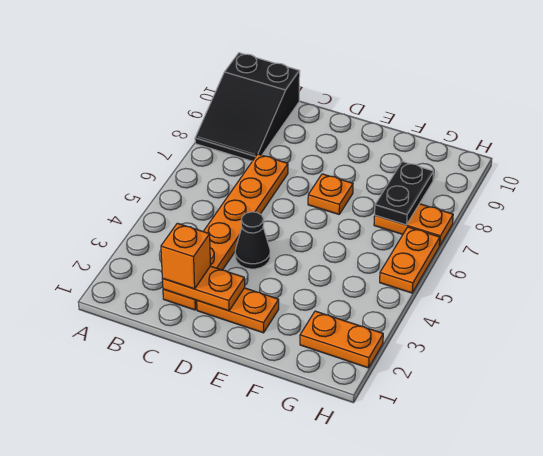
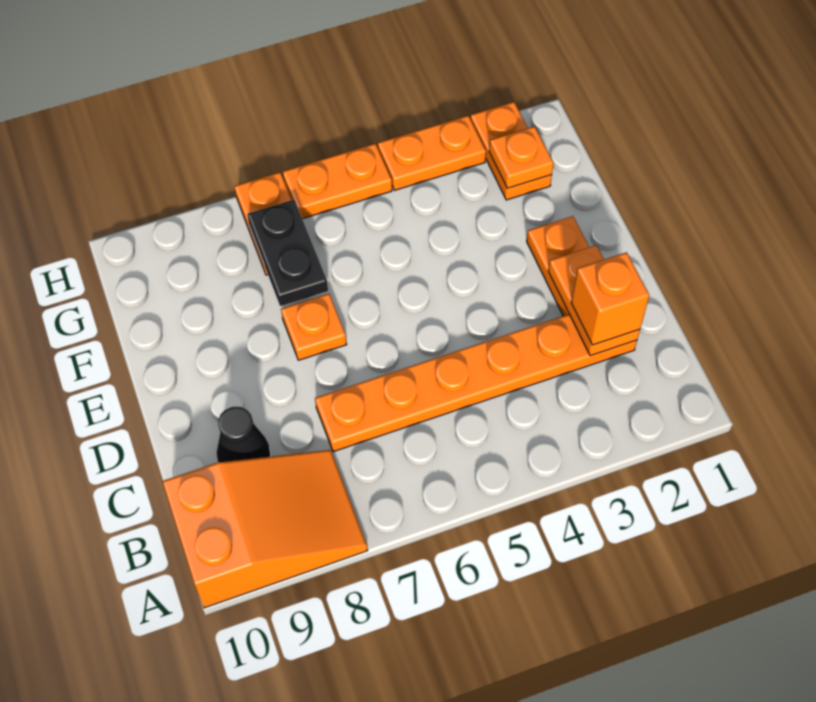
black 2x3 slope [195,53,300,161] -> orange 2x3 slope [162,450,368,608]
black 1x1 cone [235,212,270,269] -> black 1x1 cone moved to [216,406,271,462]
none -> orange 1x1 plate [489,126,553,188]
black 1x2 plate [375,162,434,225] -> black 1x2 plate turned to [247,200,328,306]
none -> orange 1x2 plate [378,116,486,190]

